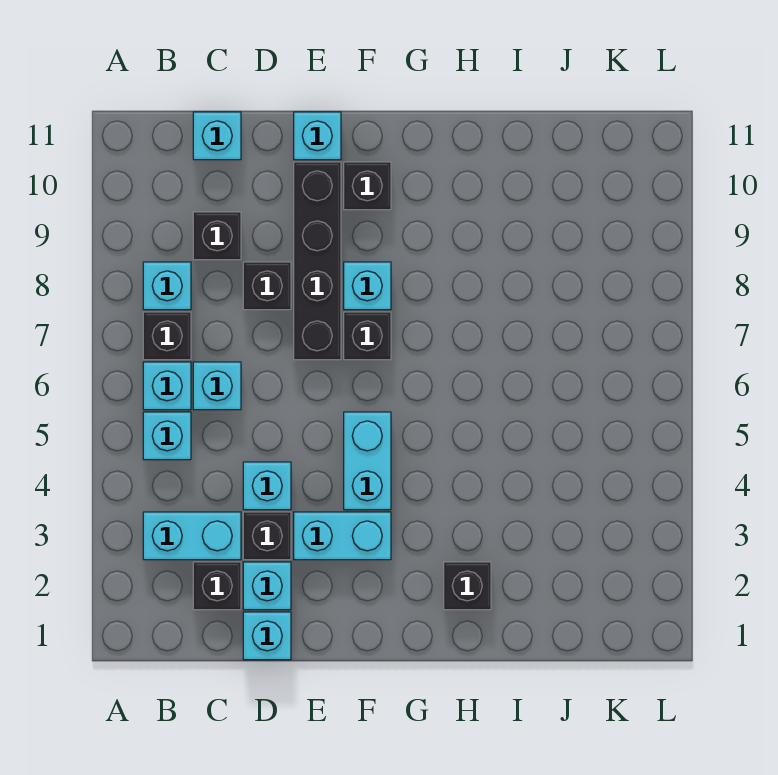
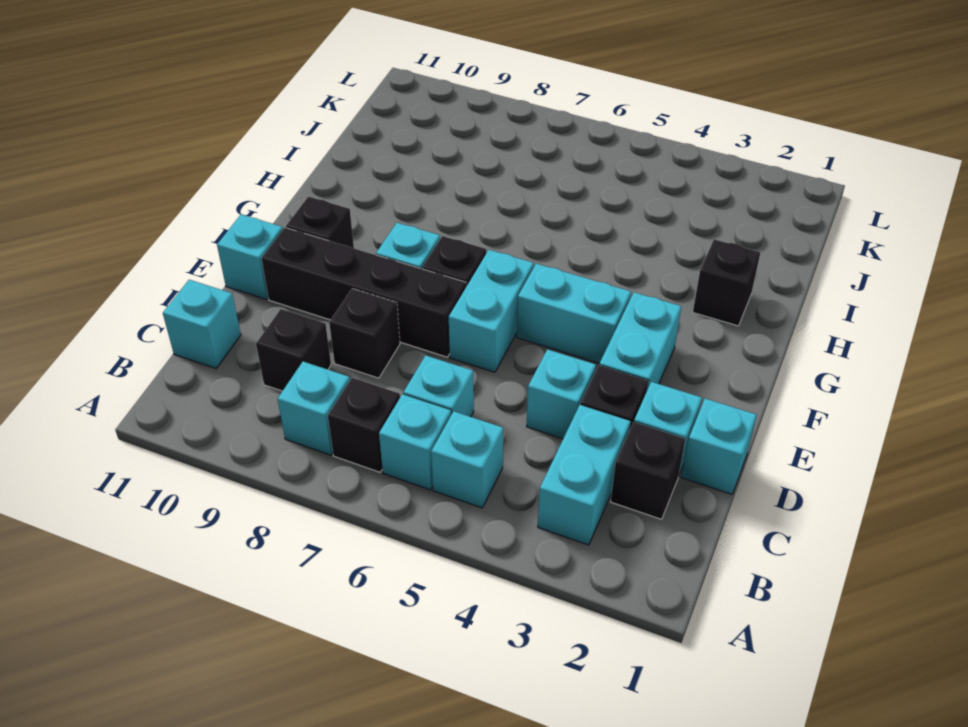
none -> cyan 1x2 brick [449,250,534,372]

